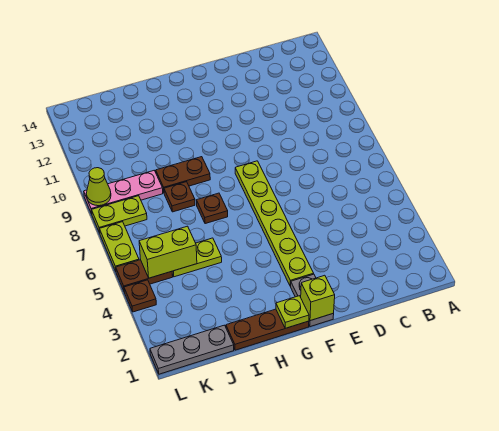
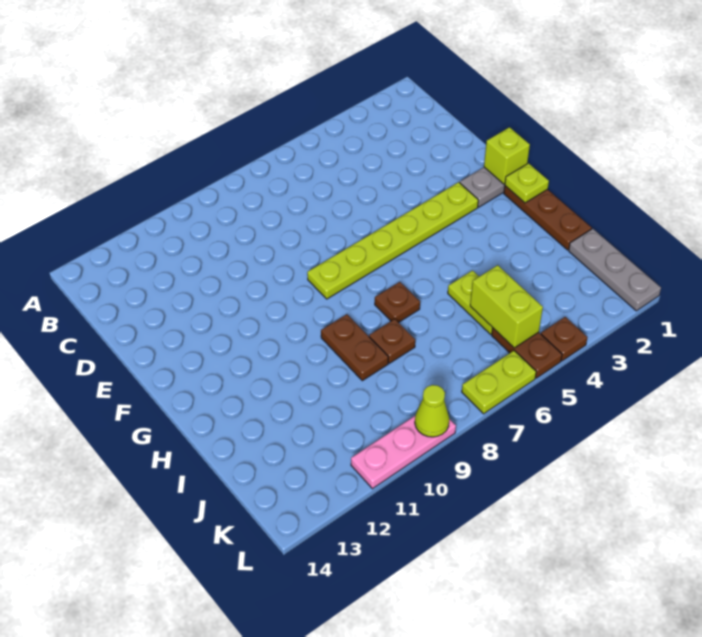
pink 1x3 plate [84,171,163,214] -> pink 1x3 plate turned to [351,416,456,489]
lime 1x2 plate [92,196,147,233] -> none

